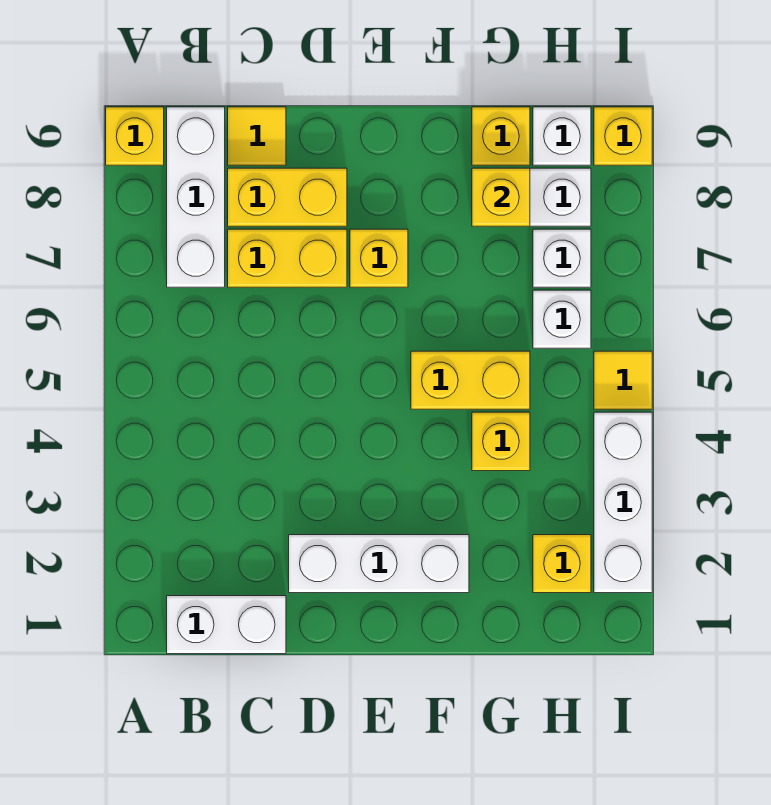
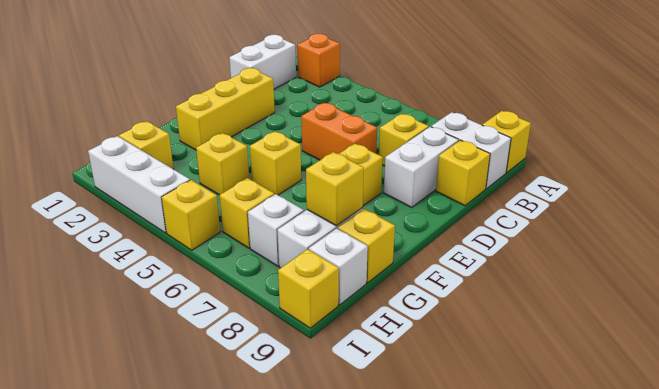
none -> orange 1x1 brick [297,34,340,87]
white 1x3 brick [167,107,225,287] -> white 1x2 brick [431,112,511,189]
yellow 1x2 brick [228,229,347,287] -> yellow 1x1 brick [378,114,429,166]
yellow 1x2 brick [228,168,347,226] -> white 1x2 brick [384,127,459,207]
yellow 1x1 tile [228,107,286,165] -> yellow 1x1 brick [436,140,490,206]
white 1x3 brick [289,535,469,593] -> yellow 1x3 brick [176,68,275,150]
none -> orange 1x2 brick [301,103,377,160]
yellow 1x2 brick [411,351,530,409] -> yellow 1x1 brick [250,131,301,195]
white 1x1 brick [533,290,591,348] -> yellow 1x1 brick [219,178,274,248]
yellow 1x1 tile [594,351,652,409] -> yellow 1x1 brick [162,180,220,250]

